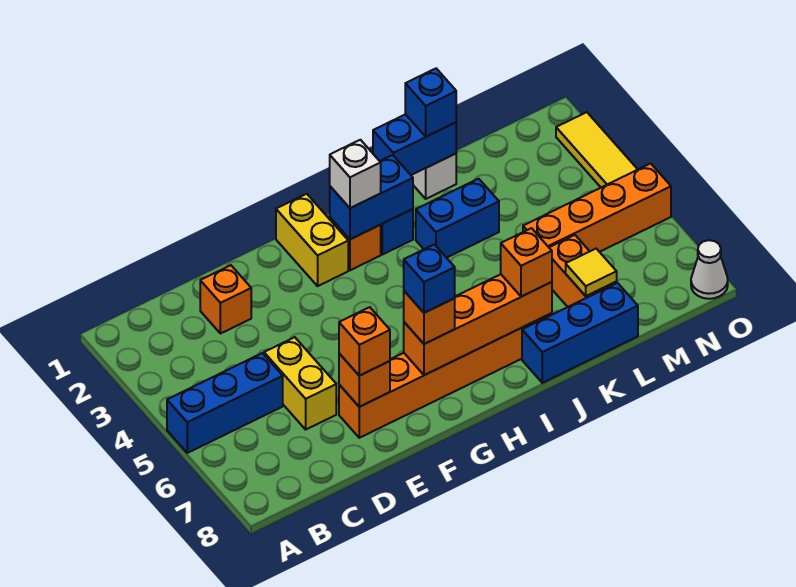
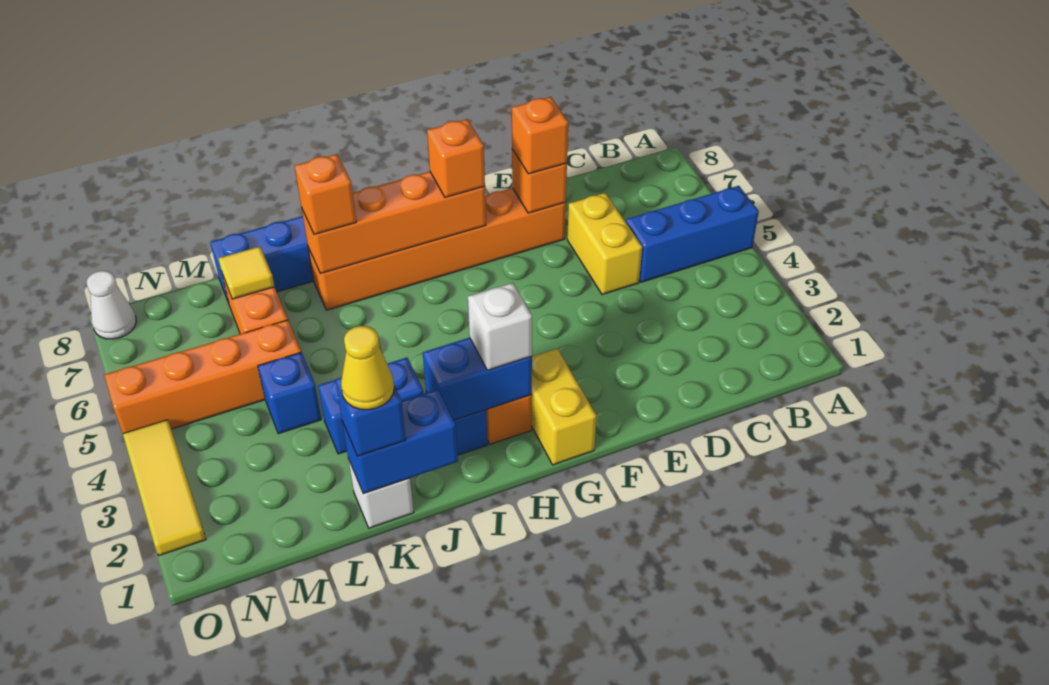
orange 1x1 brick [200,265,251,334] -> none
blue 1x1 brick [404,244,455,313] -> blue 1x1 brick moved to [258,352,321,434]
none -> yellow 1x1 cone [341,326,394,410]

